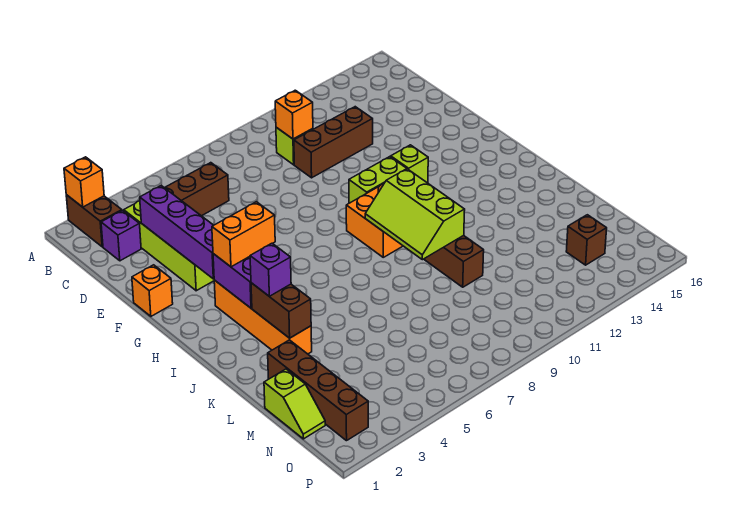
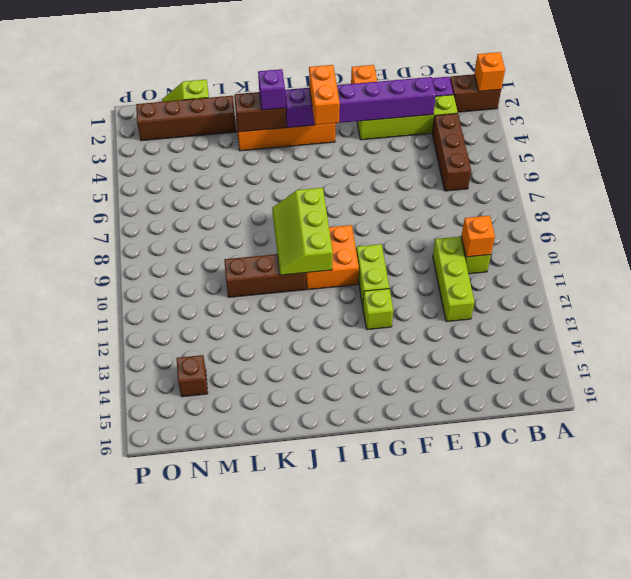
brown 1x3 brick [294,107,373,178] -> lime 1x3 brick [433,237,475,322]
lime 2x3 slope [365,169,465,260] -> lime 2x3 slope turned to [272,188,333,275]

